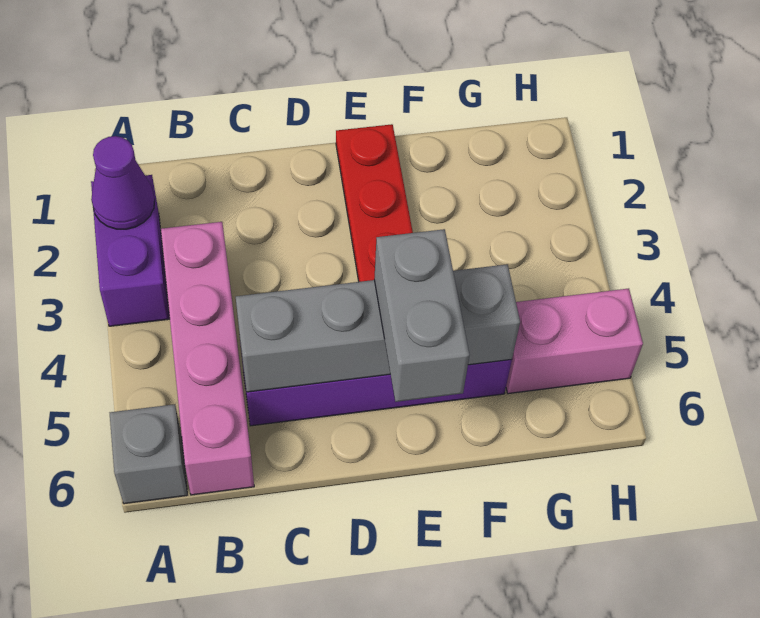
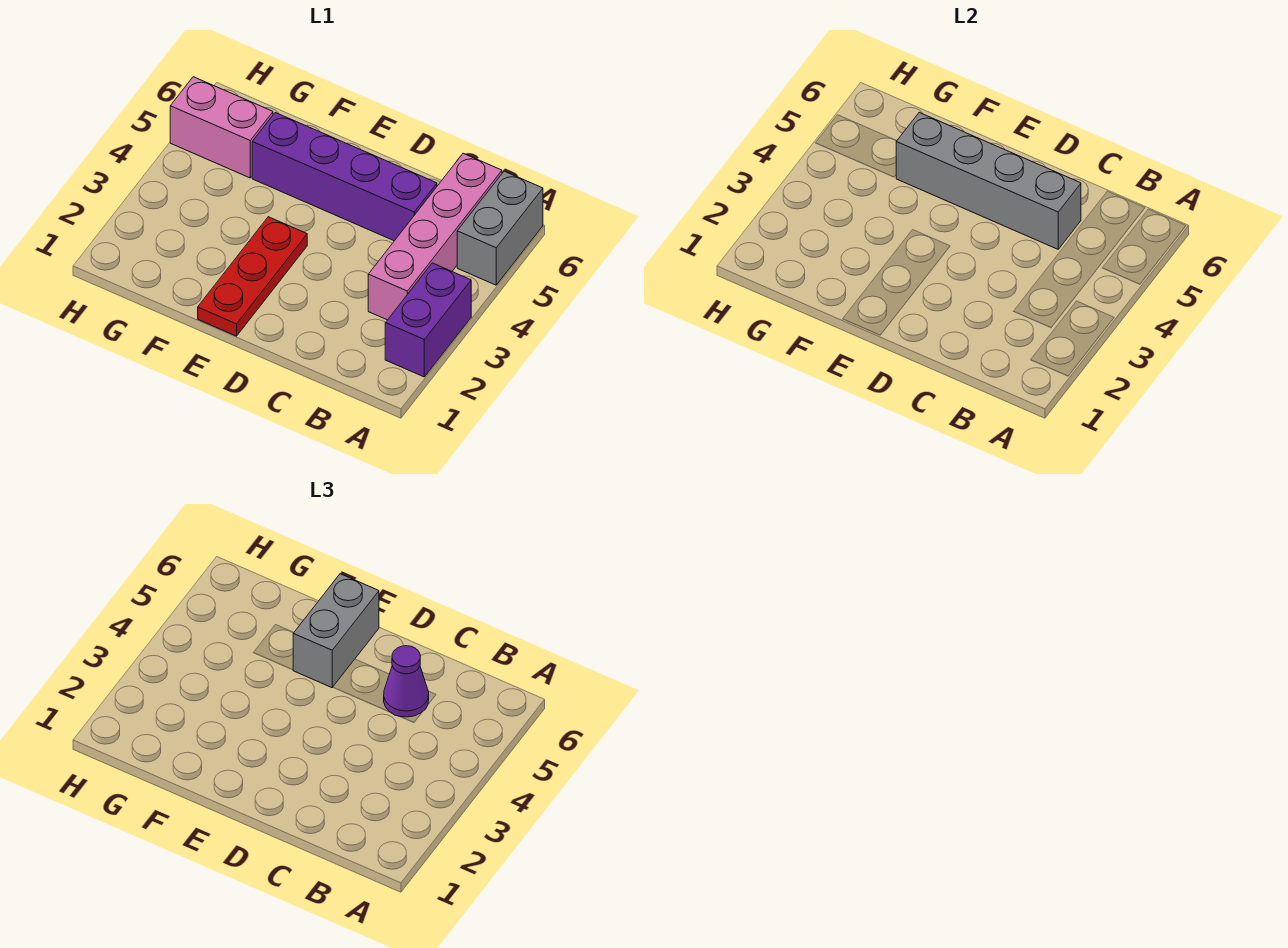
purple 1x1 cone [91,136,155,229] -> purple 1x1 cone moved to [384,646,429,717]
grey 1x1 brick [110,404,187,504] -> grey 1x2 brick [457,171,543,285]

